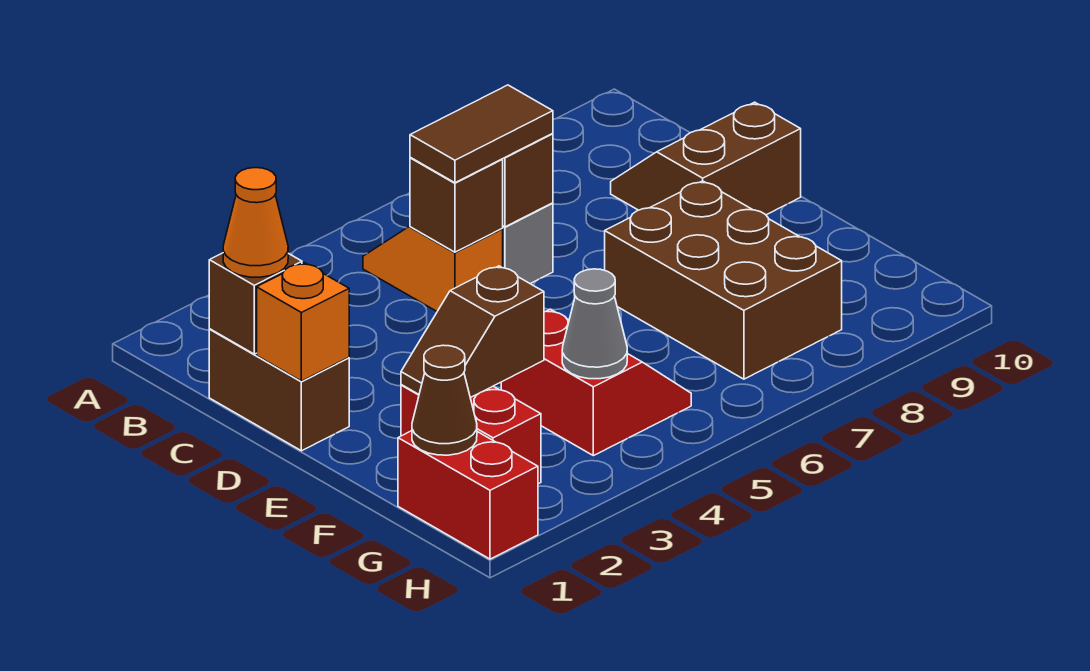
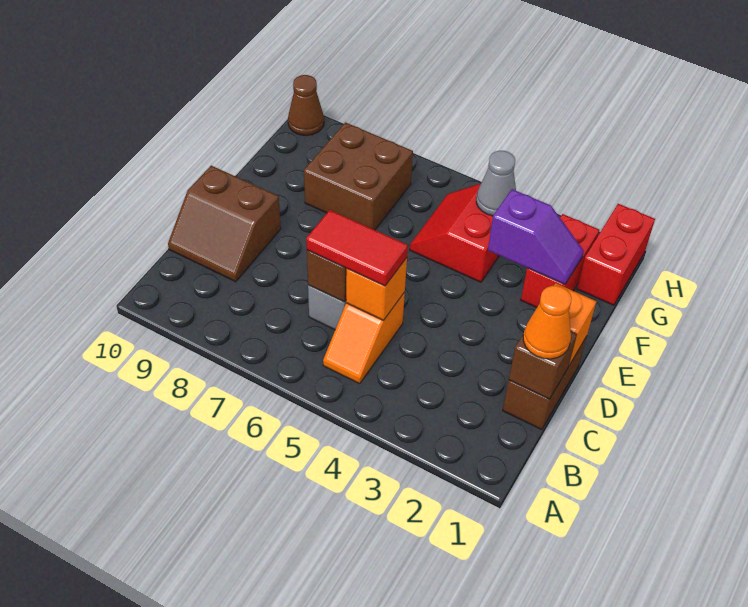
brown 1x1 brick [410,158,503,252] -> orange 1x1 brick [346,258,407,320]
brown 1x2 tile [410,85,553,183] -> red 1x2 tile [306,210,408,286]
brown 2x3 brick [605,181,842,379] -> brown 2x2 brick [304,122,413,230]
brown 1x2 slope [401,266,544,398] -> purple 1x2 slope [488,189,584,284]
brown 1x1 cone [412,345,477,455] -> brown 1x1 cone moved to [288,75,324,135]

